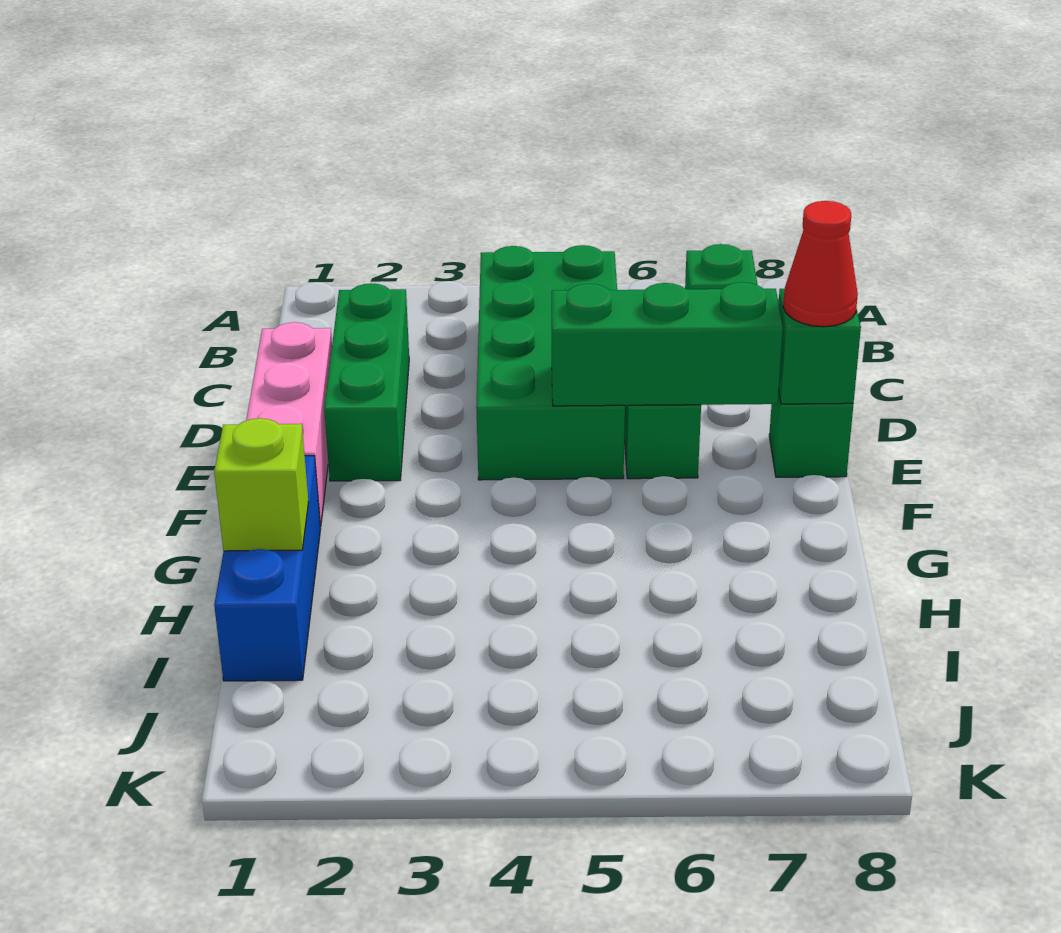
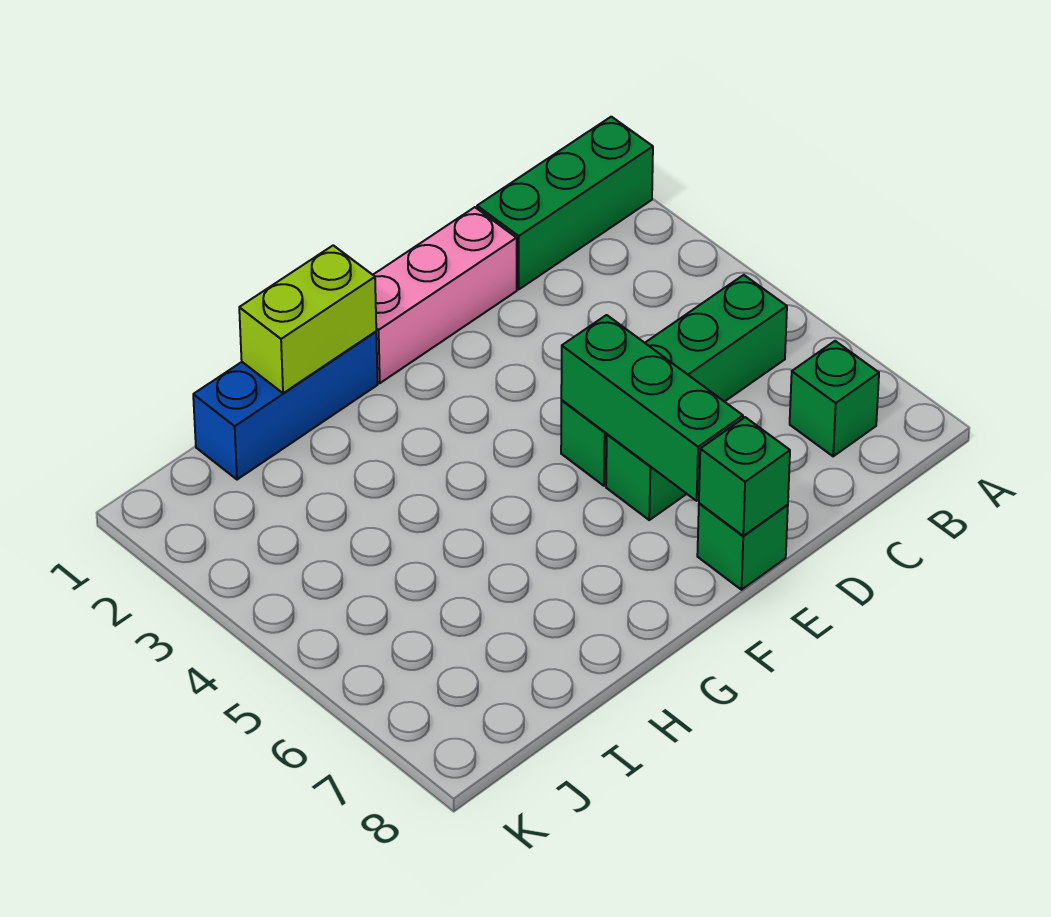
green 2x4 brick [476,245,625,480] -> green 1x4 brick [561,275,787,486]
green 1x3 brick [324,283,409,481] -> green 1x3 brick moved to [477,117,653,289]
red 1x1 cone [783,201,858,327] -> none
lime 1x1 brick [214,418,309,551] -> lime 1x2 brick [239,245,376,393]

